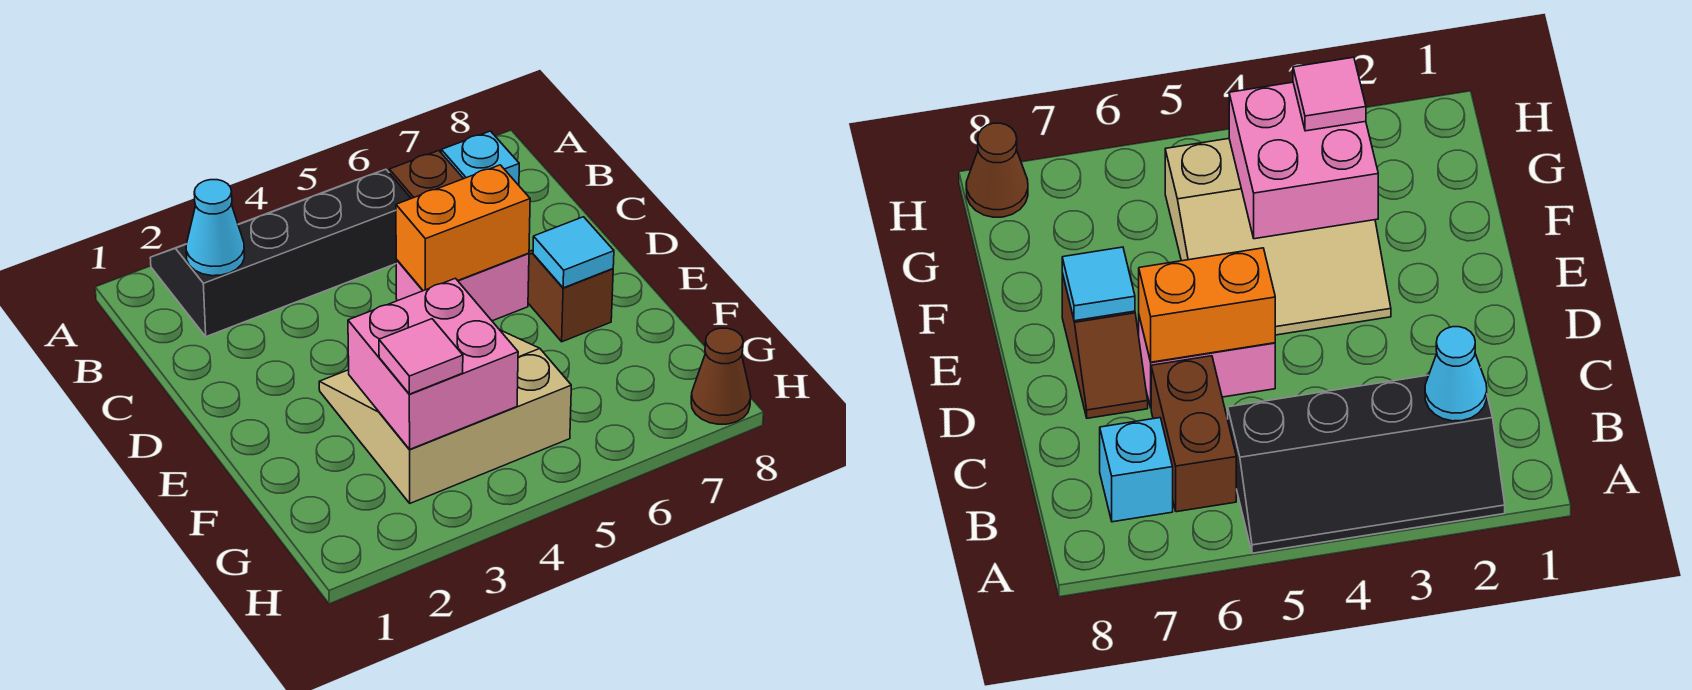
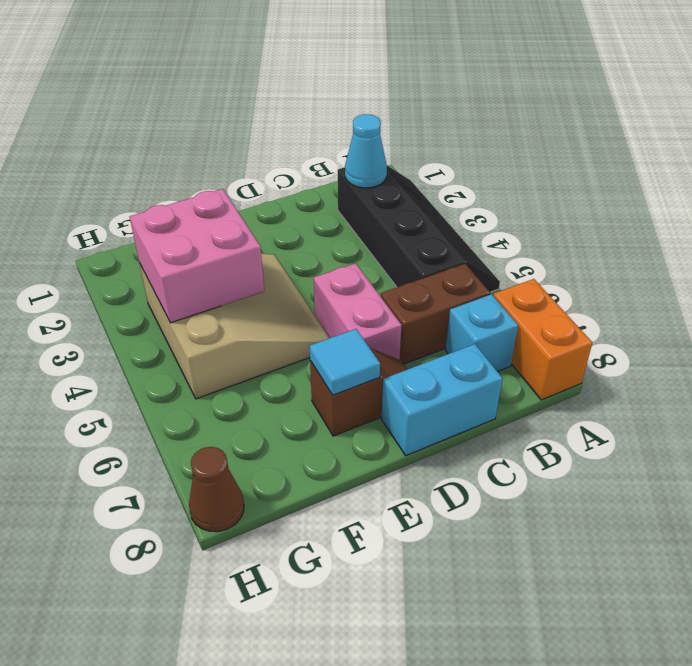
none -> cyan 1x2 brick [381,344,503,456]
orange 1x2 brick [396,165,530,291] -> orange 1x2 brick moved to [493,279,592,400]
pink 1x1 tile [379,319,463,394] -> none

